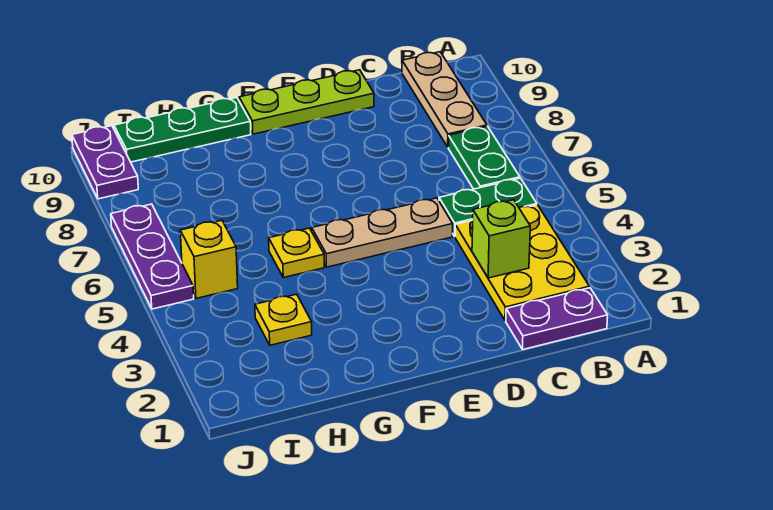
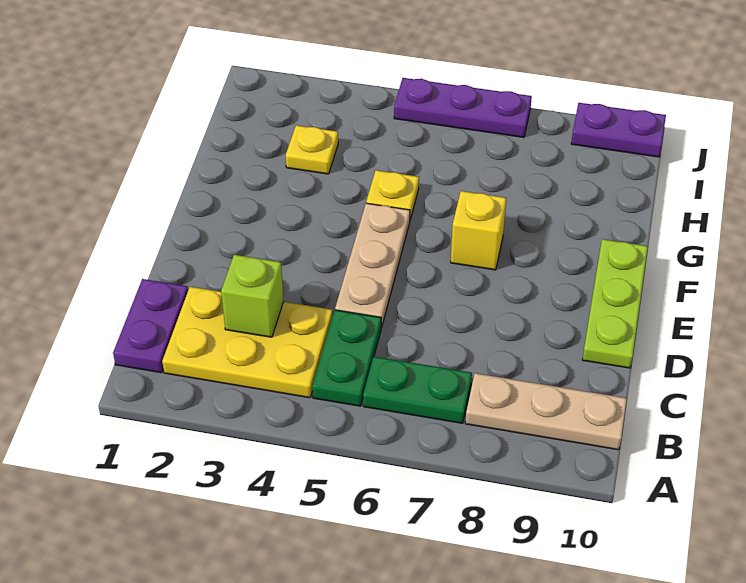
green 1x3 plate [114,98,251,162] -> none
yellow 1x1 brick [180,220,238,299] -> yellow 1x1 brick moved to [451,191,506,270]

